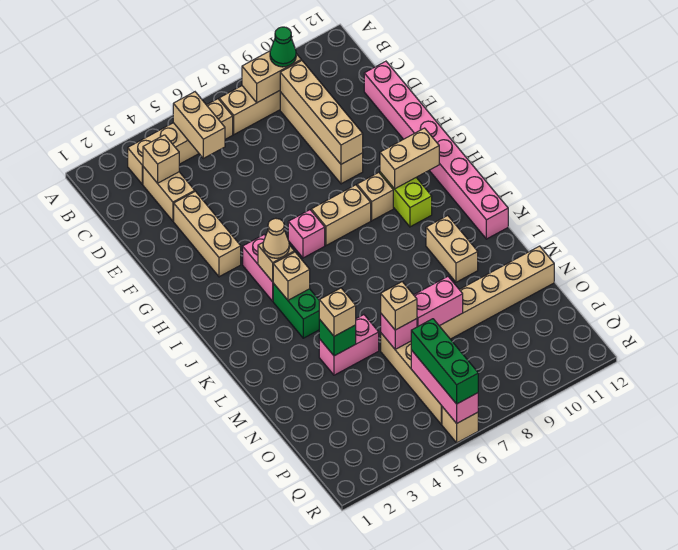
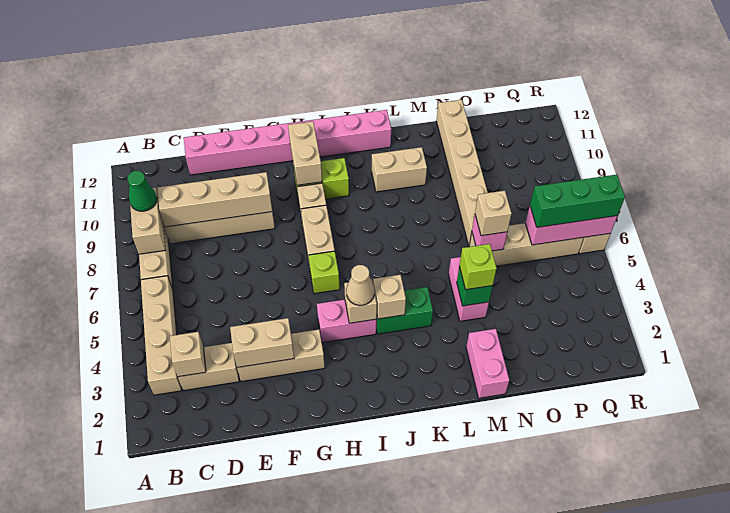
tan 1x2 brick [173,92,225,158] -> tan 1x2 brick moved to [230,318,294,367]
pink 1x1 brick [288,210,325,258] -> lime 1x1 brick [309,251,340,294]
tan 1x1 brick [319,288,356,336] -> lime 1x1 brick [459,244,497,290]
pink 1x2 brick [414,276,463,327] -> pink 1x2 brick moved to [466,329,509,398]

